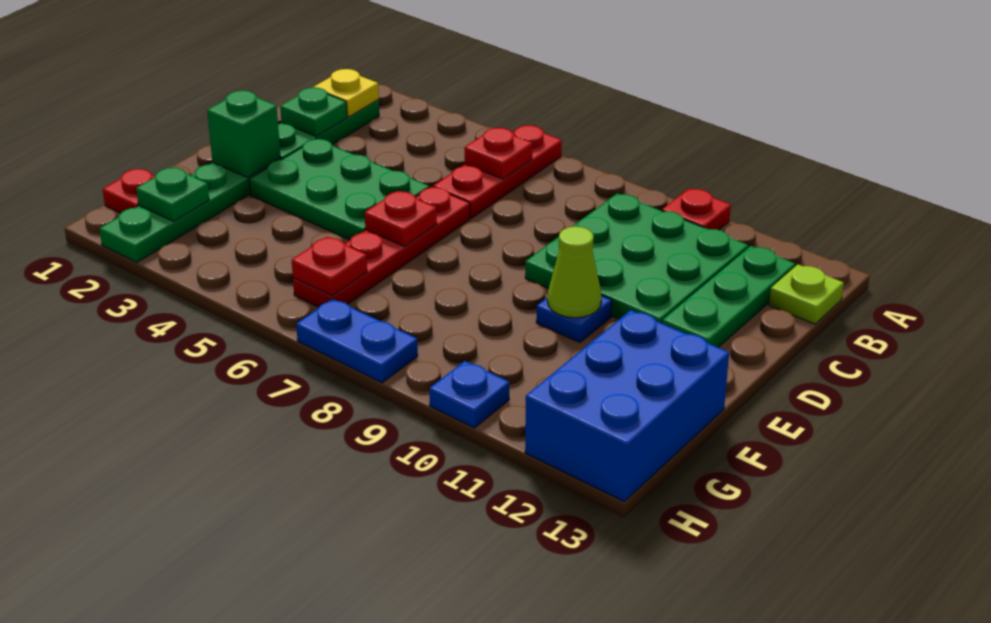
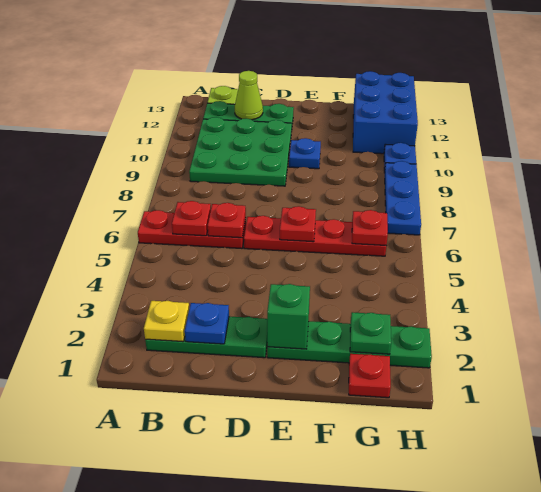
red 1x1 plate [662,189,731,230] -> red 1x1 plate moved to [208,203,246,238]
green 1x1 plate [280,87,347,136] -> blue 1x1 plate [185,303,229,344]
green 2x3 plate [249,139,429,240] -> none
lime 1x1 cone [547,227,602,318] -> lime 1x1 cone moved to [235,71,263,120]
blue 2x3 brick [525,310,729,501] -> blue 2x3 brick turned to [353,71,418,154]
blue 1x2 plate [296,299,418,383] -> blue 1x3 plate [384,161,421,235]

